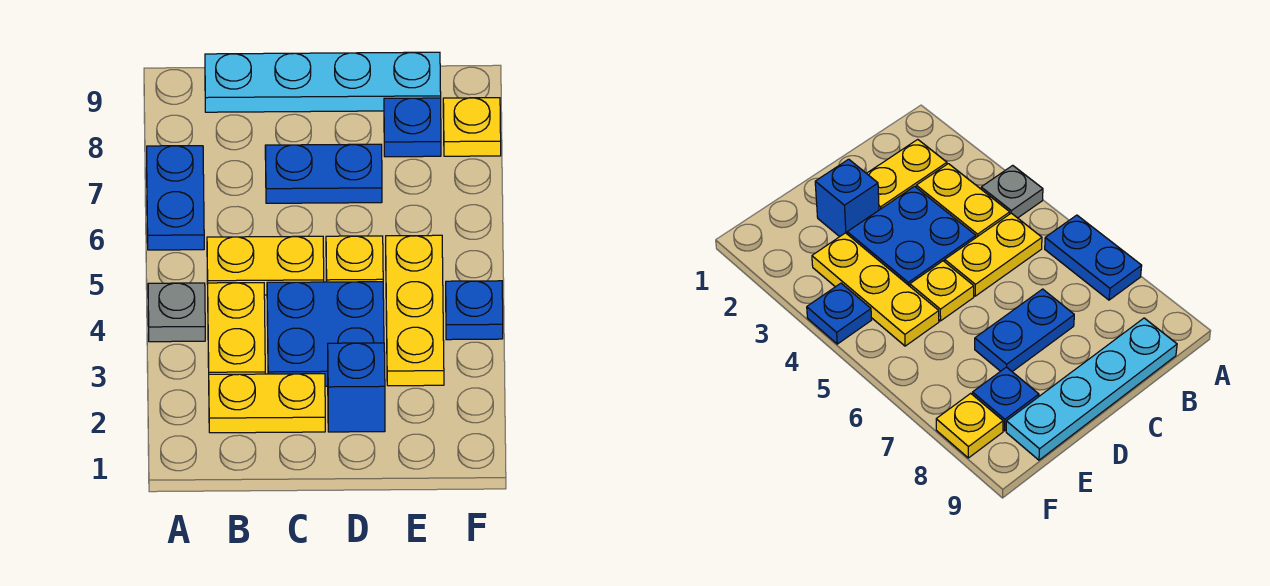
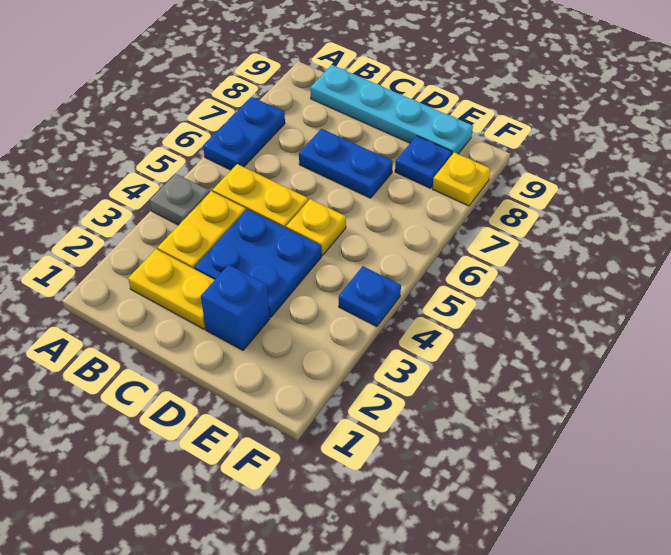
yellow 1x3 plate [386,235,444,386] -> none

